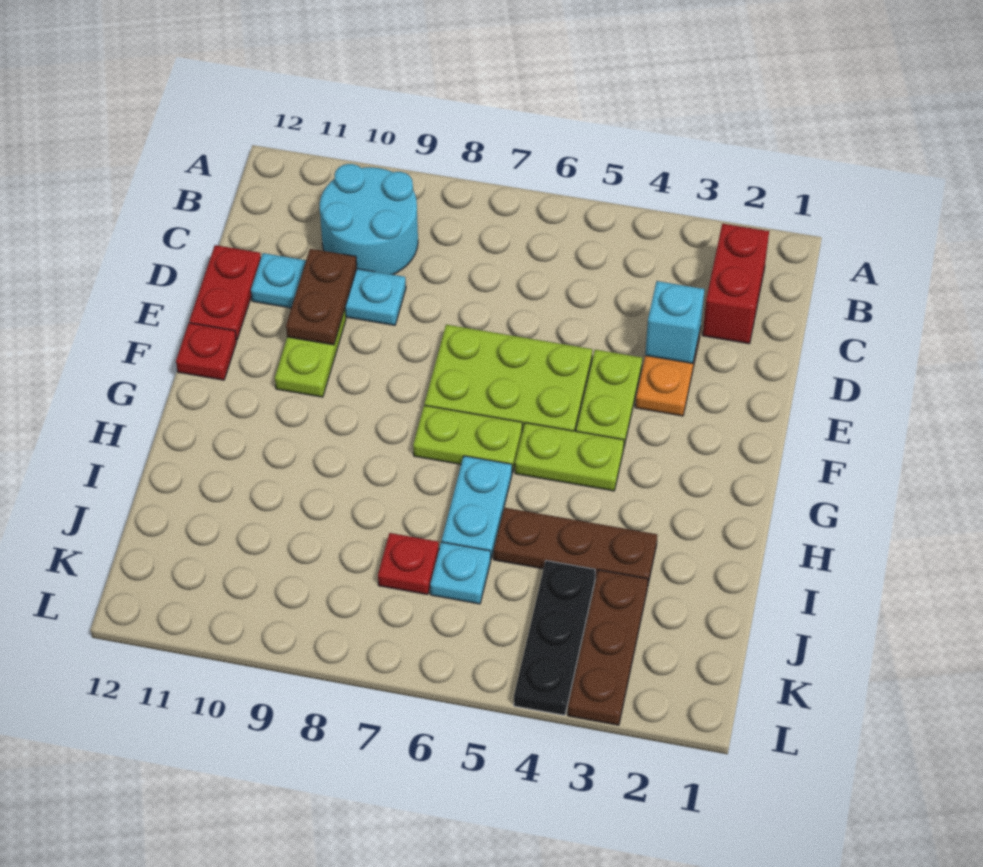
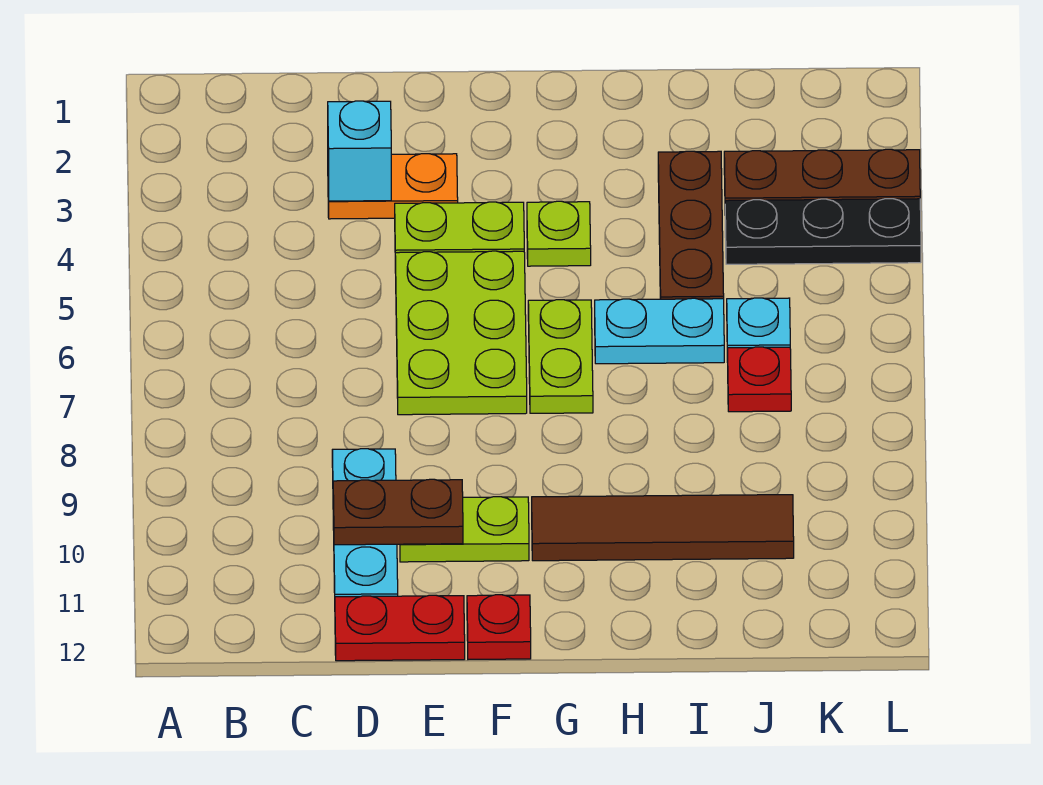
red 1x2 brick [703,224,769,344] -> none
cyan 2x2 round brick [320,164,418,275] -> none
lime 1x2 plate [515,423,624,491] -> lime 1x1 plate [527,201,591,266]
none -> brown 1x4 tile [532,495,794,561]

